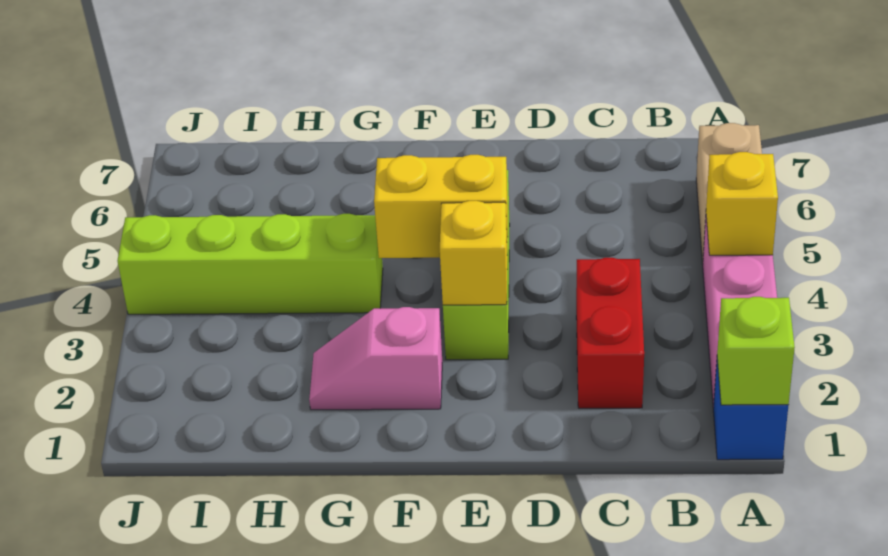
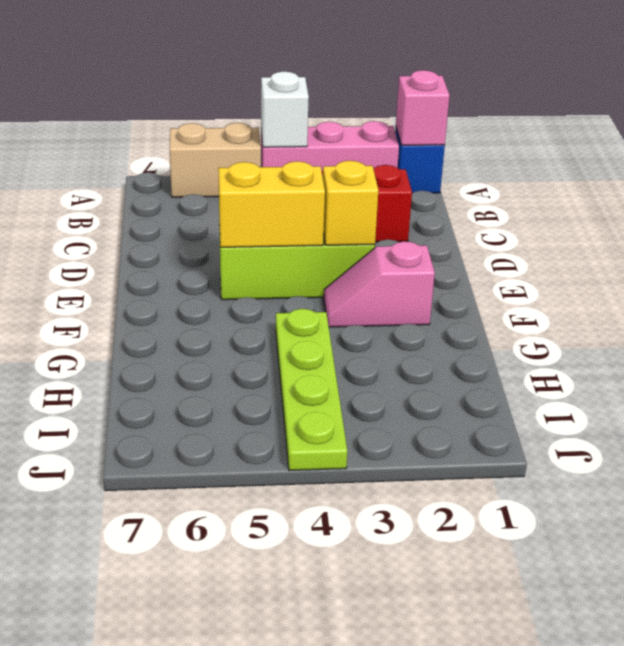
lime 1x1 brick [717,297,795,405] -> pink 1x1 brick [396,70,450,145]
yellow 1x1 brick [706,152,778,255] -> white 1x1 brick [261,72,309,147]
yellow 1x2 brick [374,155,508,258] -> yellow 1x2 brick turned to [218,161,325,247]
pink 1x2 slope [309,307,442,410] -> pink 1x2 slope turned to [324,241,435,327]
lime 1x4 brick [118,214,383,314] -> lime 1x4 plate [276,309,347,471]

